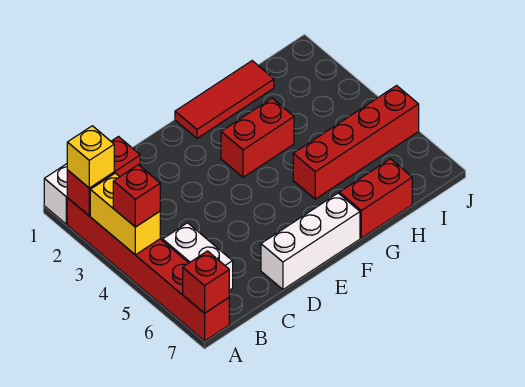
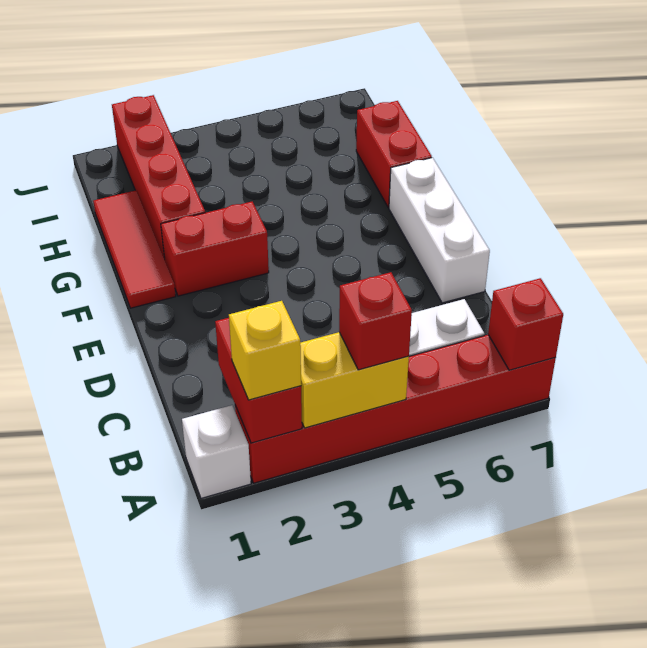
red 1x2 brick [221,98,294,177] -> red 1x2 brick turned to [161,202,269,296]
red 1x4 brick [293,86,419,199] -> red 1x4 brick moved to [112,95,205,259]

